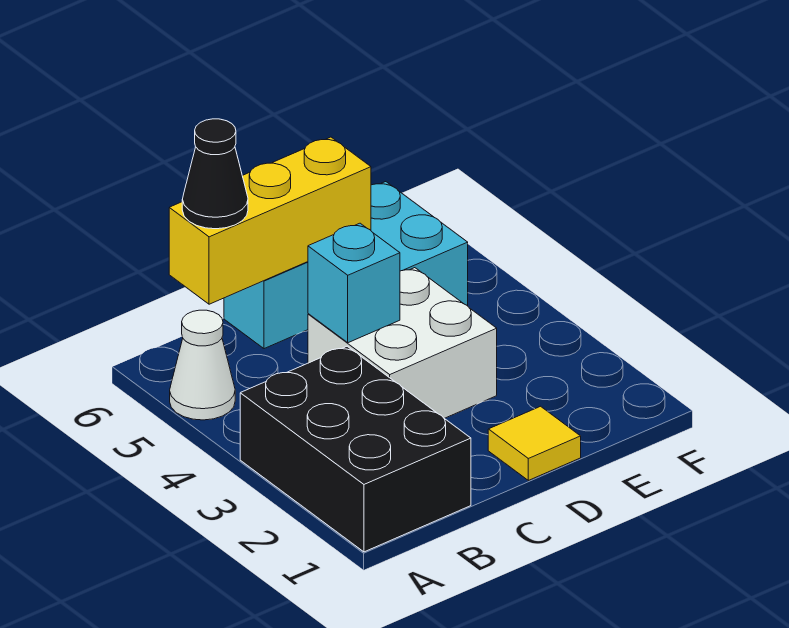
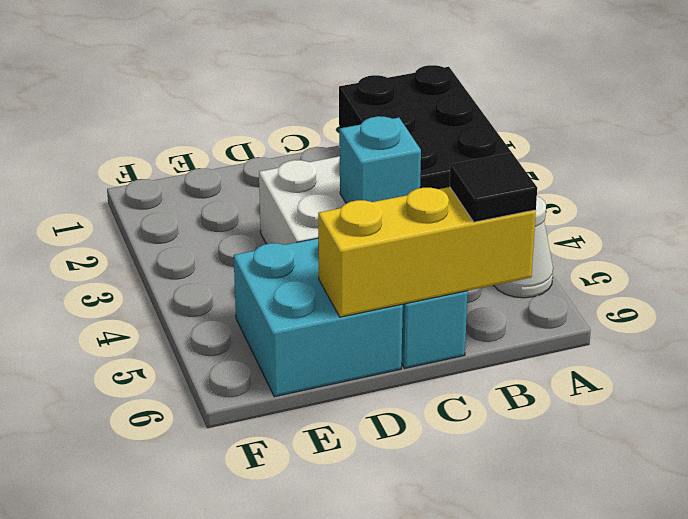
black 1x1 cone [182,119,248,229] -> black 1x1 tile [450,152,537,222]
yellow 1x1 tile [488,406,581,480] -> none

